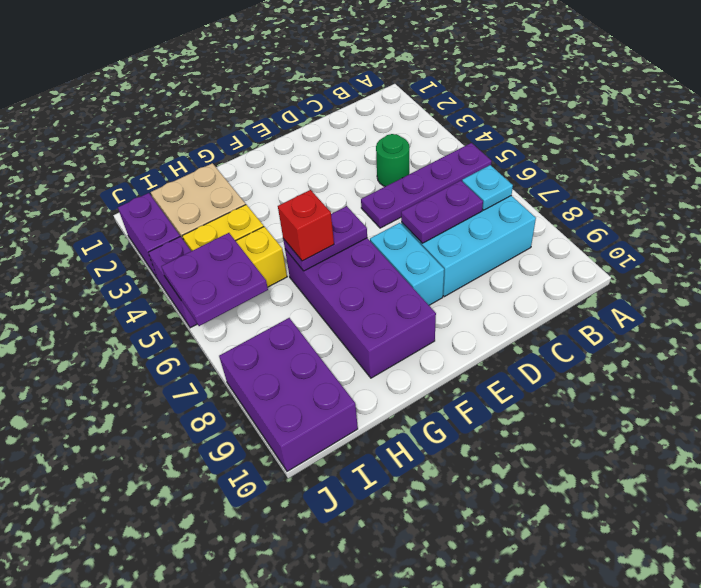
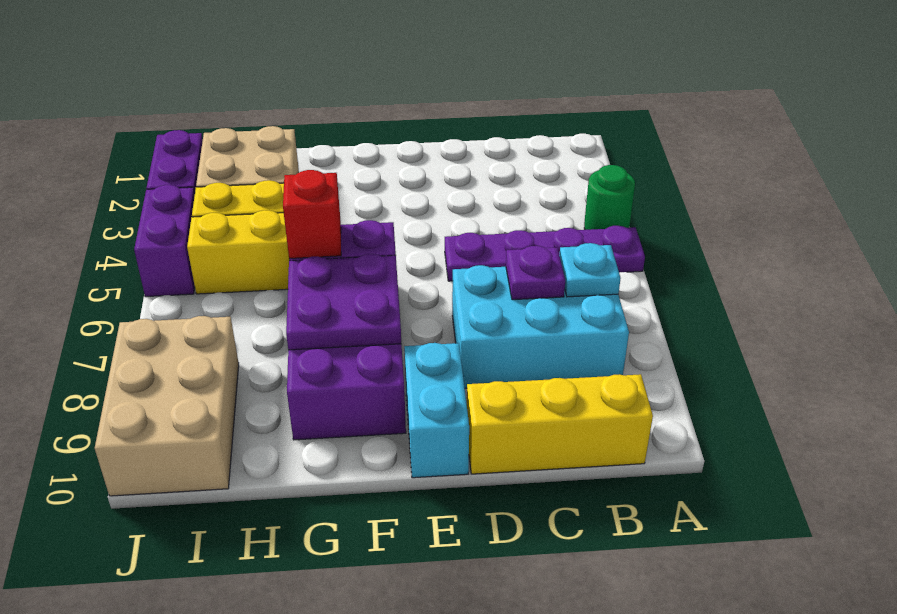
none -> yellow 1x3 brick [467,374,653,474]
green 1x1 round brick [376,134,409,186] -> green 1x1 round brick moved to [584,165,635,230]
purple 1x2 plate [401,180,483,243] -> purple 1x1 plate [506,246,565,300]
cyan 1x2 brick [370,223,444,305] -> cyan 1x2 brick moved to [404,343,469,478]
purple 2x2 plate [161,233,268,326] -> purple 2x2 plate moved to [286,254,401,350]
purple 2x3 brick [219,318,358,471] -> tan 2x3 brick [95,316,239,496]

